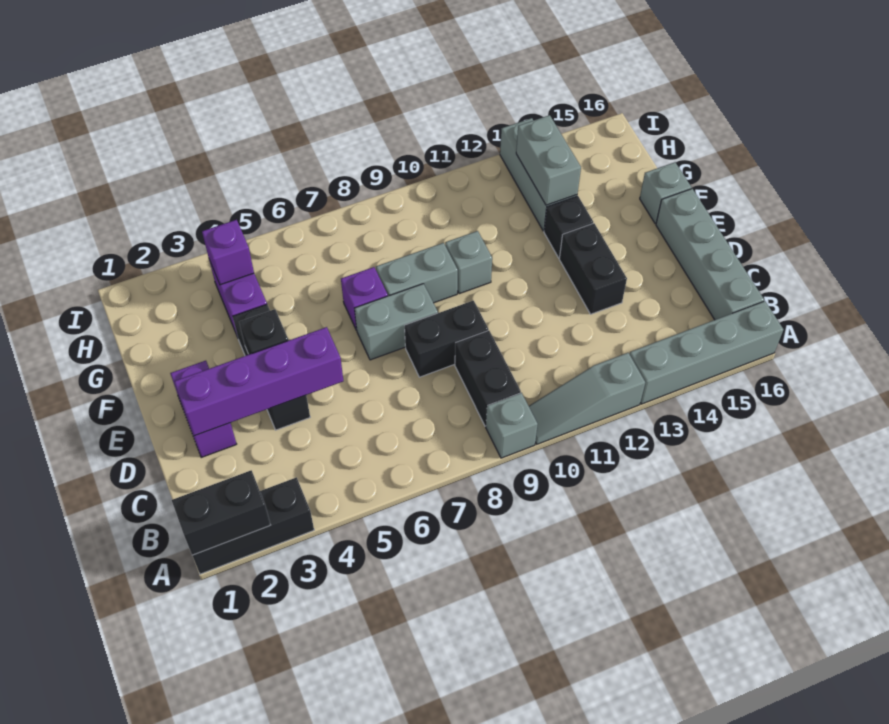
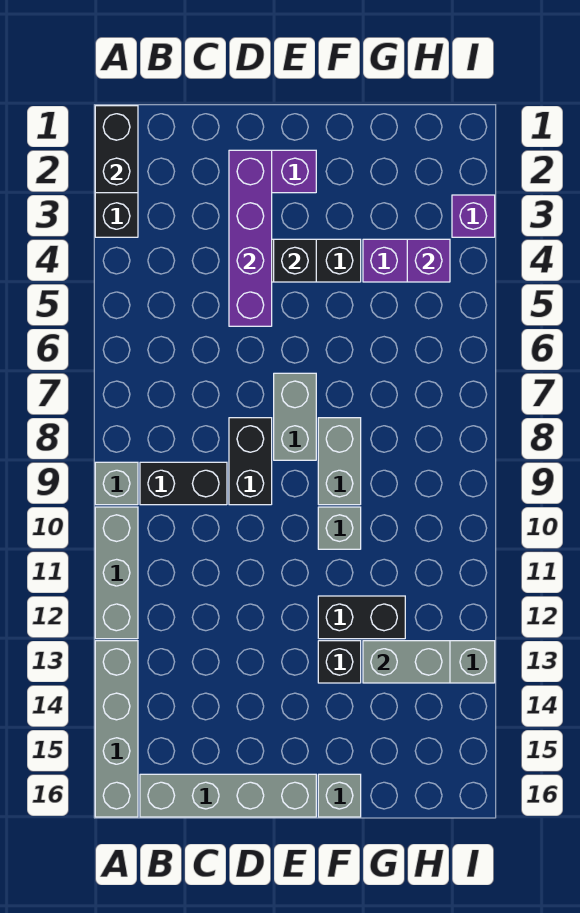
grey 1x3 slope [529,353,645,444] -> grey 1x3 brick [95,507,138,639]
black 1x2 brick [559,223,627,314] -> black 1x2 brick moved to [318,596,405,639]
purple 1x1 brick [341,267,388,330] -> purple 1x1 brick moved to [452,195,495,237]

